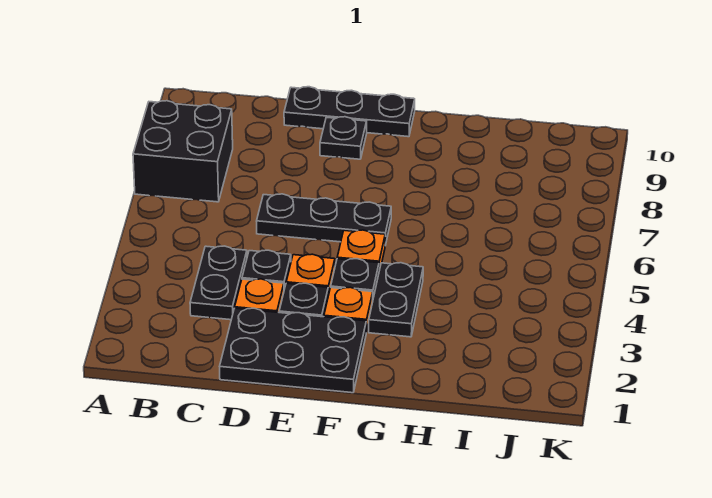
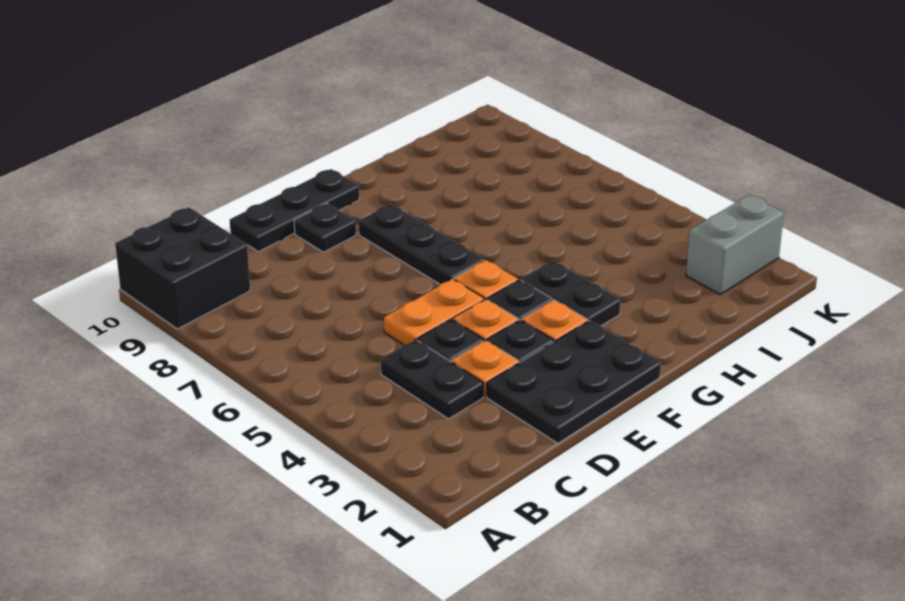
black 2x2 brick [133,101,233,202] -> black 2x2 brick moved to [115,207,250,329]
none -> orange 1x2 plate [384,279,484,345]
black 1x3 plate [257,194,391,245] -> black 1x3 plate turned to [359,204,485,284]
none -> grey 1x2 brick [686,195,784,294]

